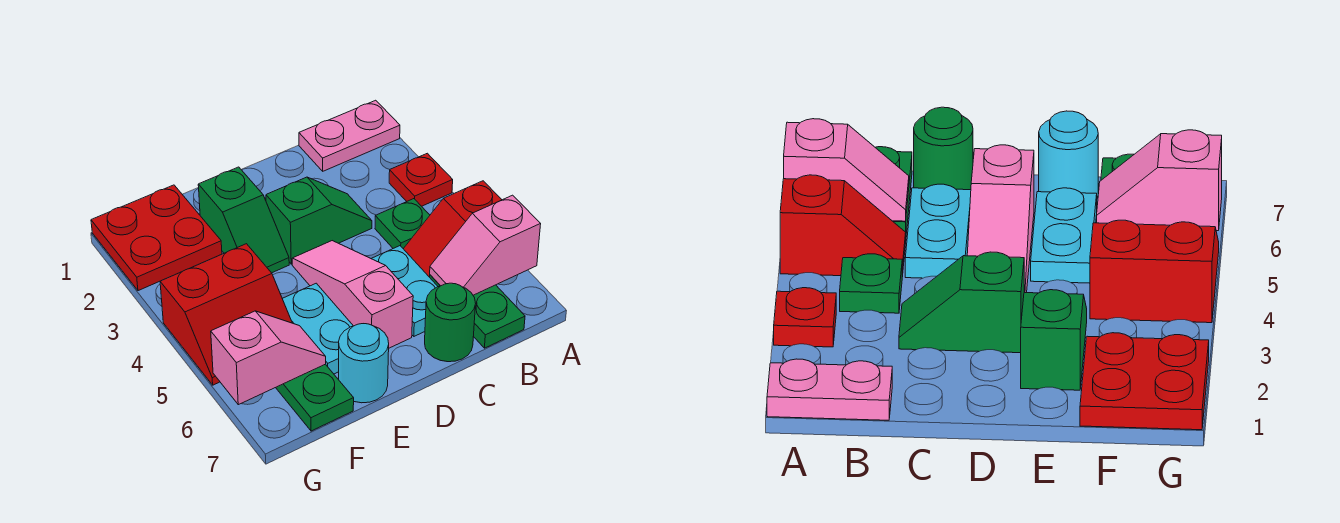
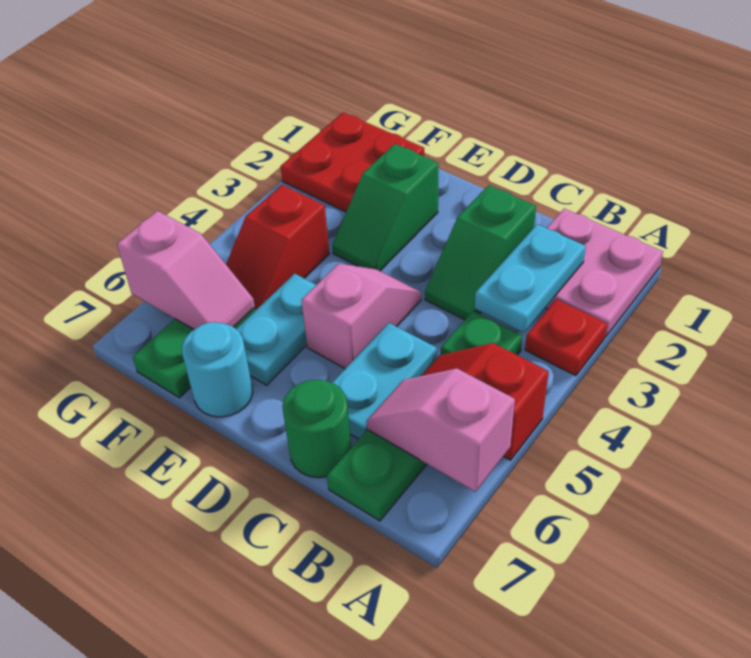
pink 1x2 plate [299,100,400,171] -> pink 2x2 plate [545,209,663,337]
none -> cyan 1x2 plate [475,224,586,333]
green 1x2 slope [266,177,372,264] -> green 1x2 slope turned to [425,185,536,320]
pink 1x3 slope [292,241,413,348] -> pink 1x2 slope [301,263,421,369]
red 2x2 slope [160,244,292,385] -> red 1x2 slope [226,185,329,311]

